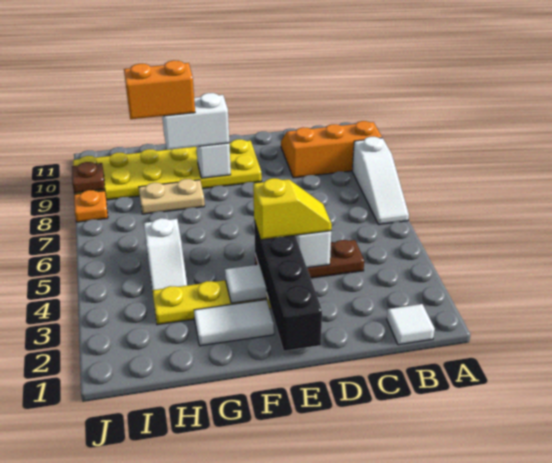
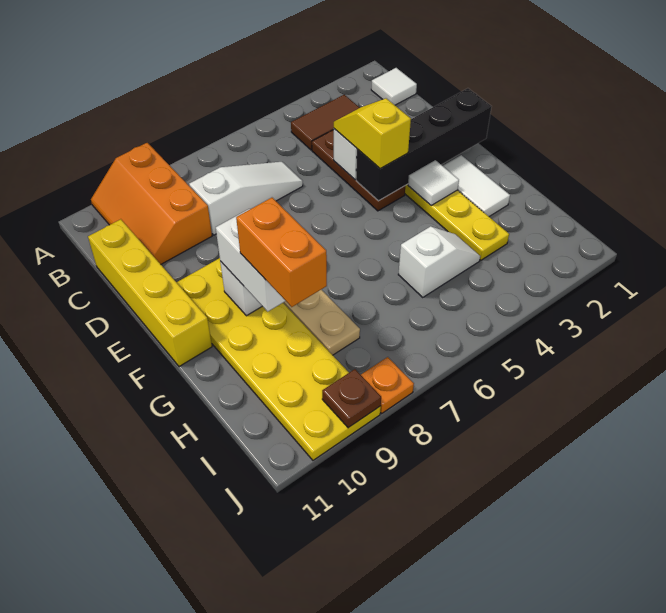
white 1x3 slope [352,137,409,224] -> white 1x3 slope moved to [189,162,303,235]
none -> brown 1x2 tile [291,95,360,150]
none -> yellow 1x4 brick [88,219,212,367]

